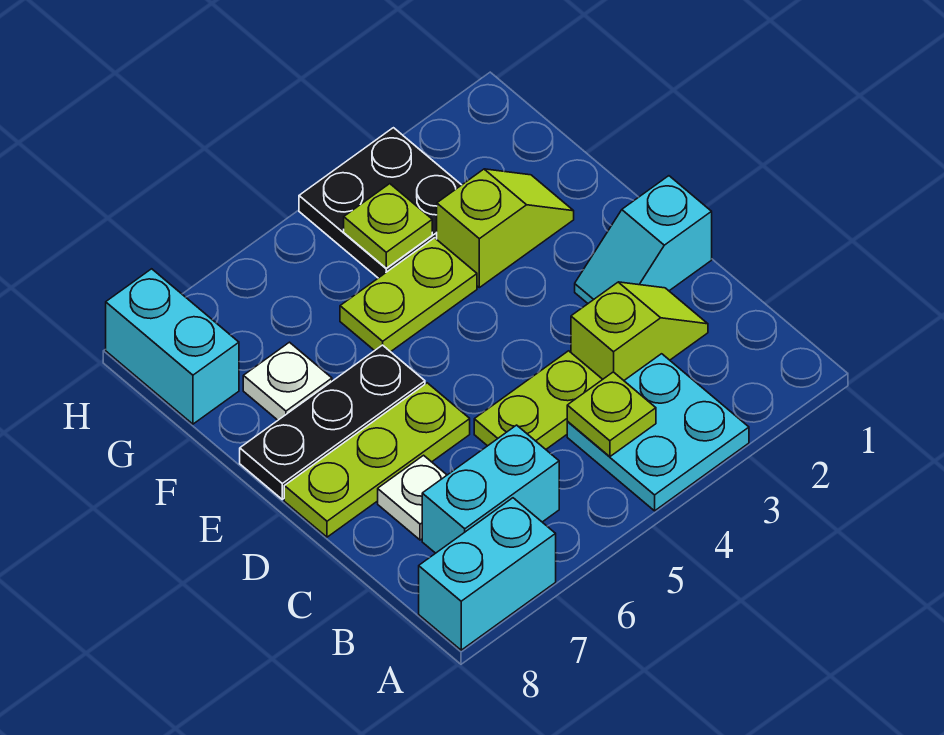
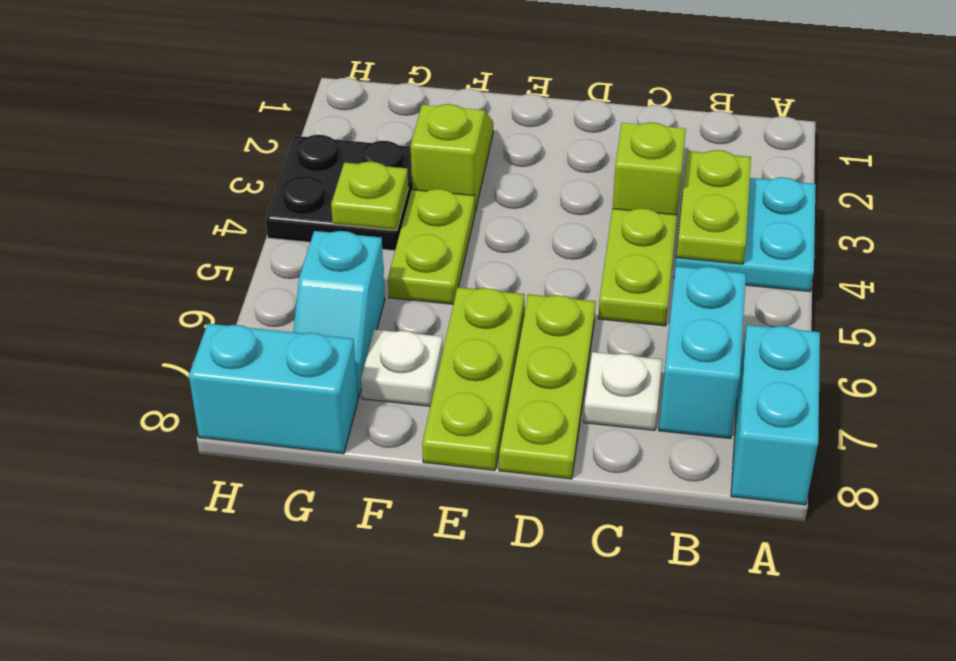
lime 1x1 plate [567,372,656,457] -> lime 1x2 plate [676,150,751,264]
cyan 1x2 slope [575,176,712,303] -> cyan 1x2 slope moved to [293,231,385,398]
black 1x3 plate [240,345,425,499] -> lime 1x3 plate [422,287,525,470]

